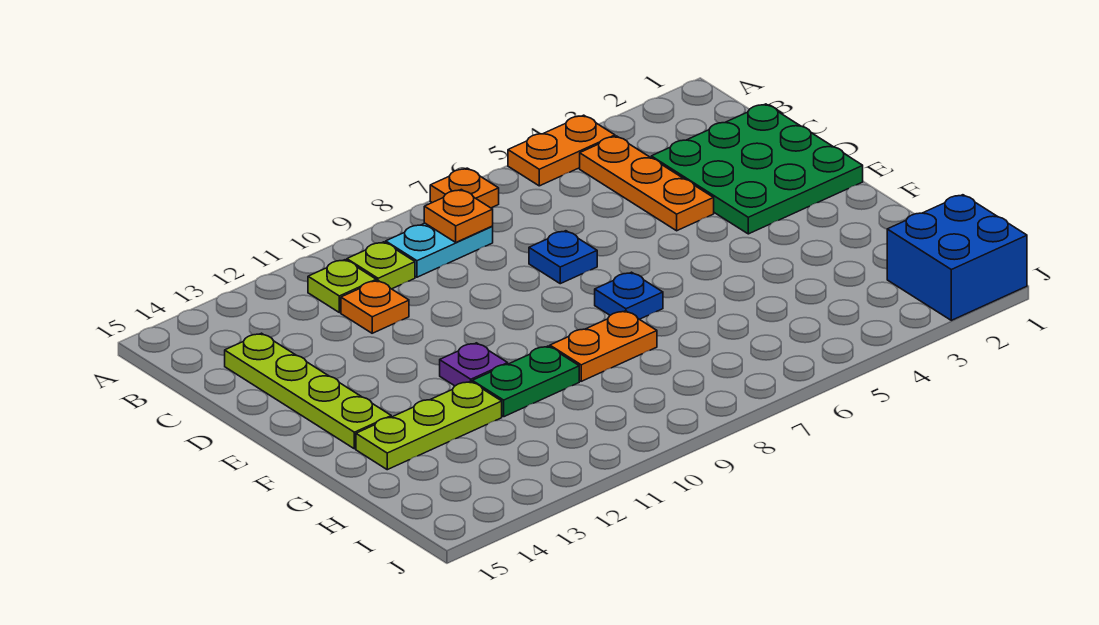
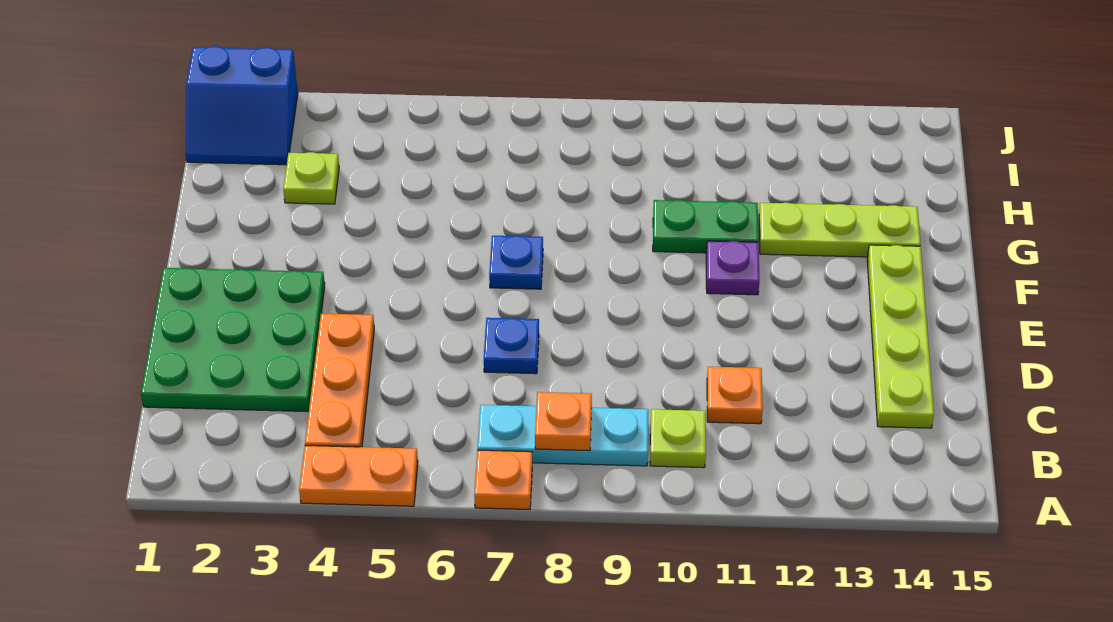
cyan 1x2 plate [386,223,493,277] -> cyan 1x3 plate [478,405,649,466]
lime 1x1 plate [308,260,376,313] -> lime 1x1 plate moved to [283,152,339,204]
orange 1x2 plate [550,311,657,381] -> none
blue 2x2 brick [887,195,1027,320] -> blue 2x2 slope [186,46,298,165]

